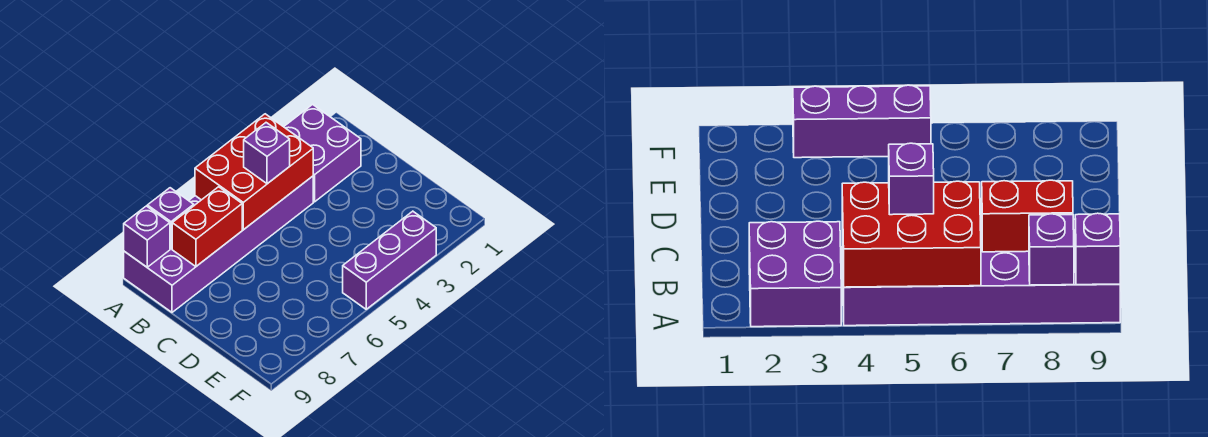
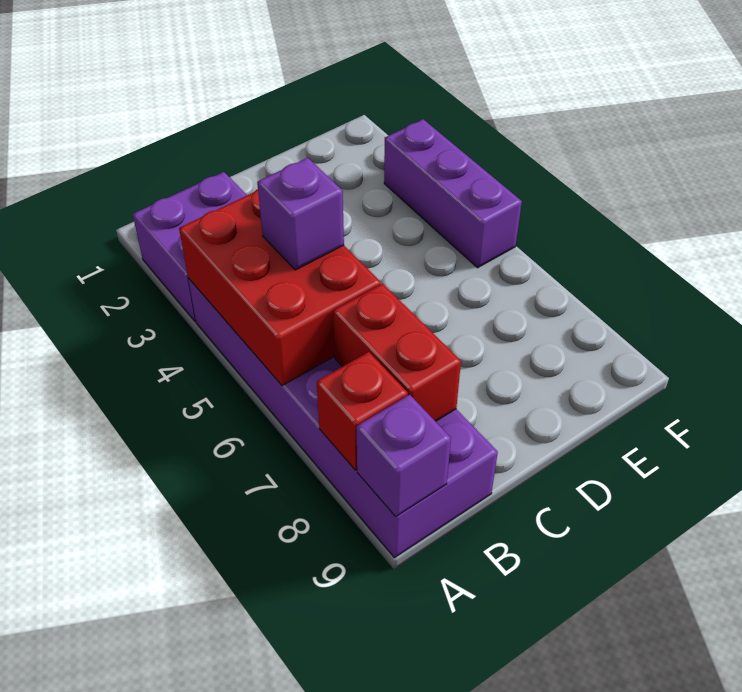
purple 1x1 brick [147,188,194,249] -> red 1x1 brick [317,352,408,470]

